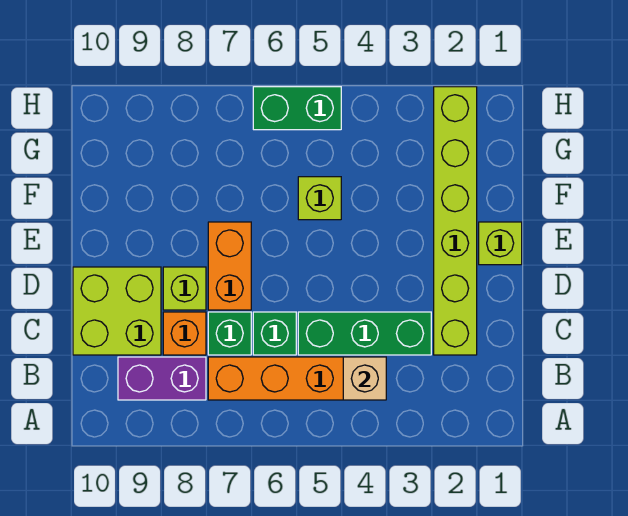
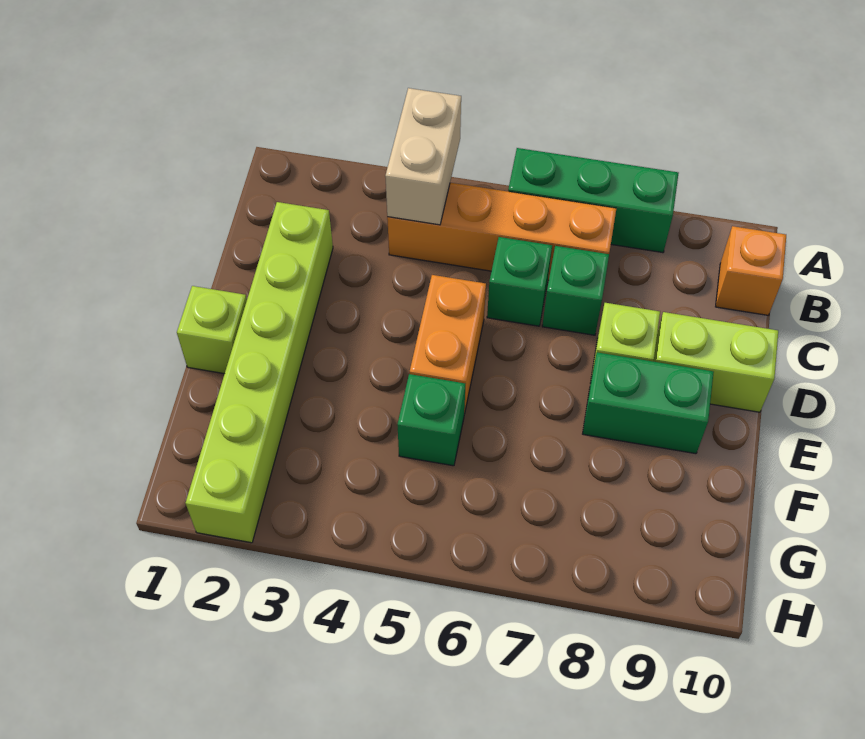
tan 1x1 brick [343,357,386,400] -> tan 1x2 brick [385,88,461,225]
purple 1x2 brick [118,357,206,400] -> none
green 1x3 brick [298,312,431,355] -> green 1x3 brick moved to [508,148,679,253]
orange 1x1 brick [163,312,206,355] -> orange 1x1 brick moved to [716,226,786,315]
lime 2x2 brick [73,267,161,355] -> lime 1x2 brick [653,312,778,412]
orange 1x2 brick [208,222,251,310] -> orange 1x2 brick moved to [410,275,486,414]
lime 1x1 brick [298,177,341,220] -> green 1x1 brick [397,374,465,466]
green 1x2 brick [253,87,341,130] -> green 1x2 brick moved to [583,352,714,454]

